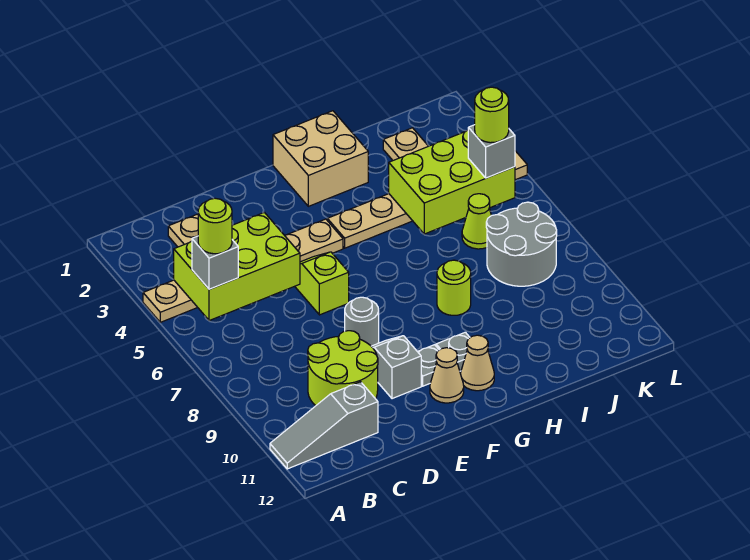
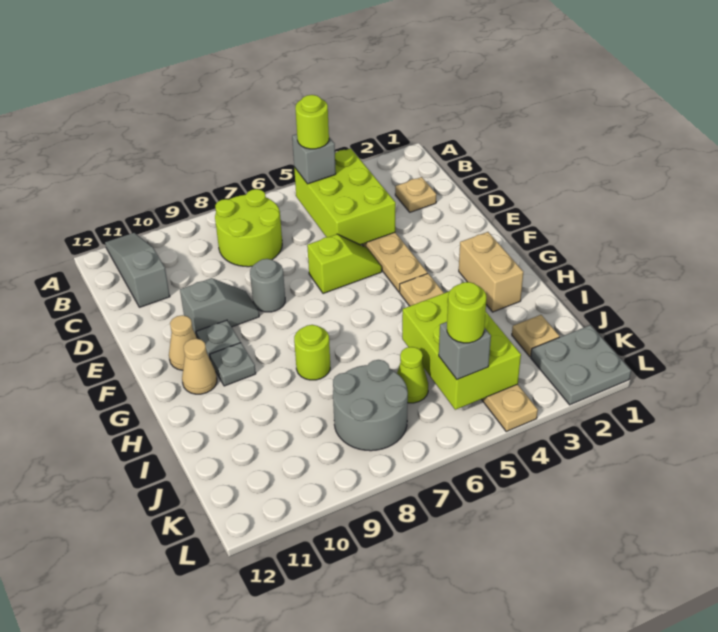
lime 2x2 round brick [308,331,378,406] -> lime 2x2 round brick moved to [215,189,282,267]
tan 2x2 brick [273,111,368,206] -> tan 1x2 brick [459,232,523,312]
none -> grey 2x2 plate [531,325,631,405]

